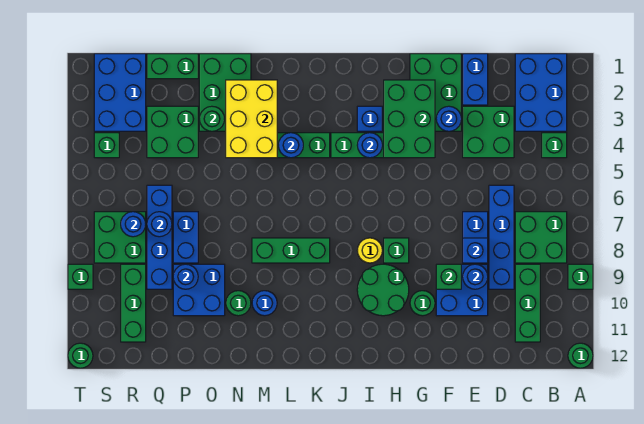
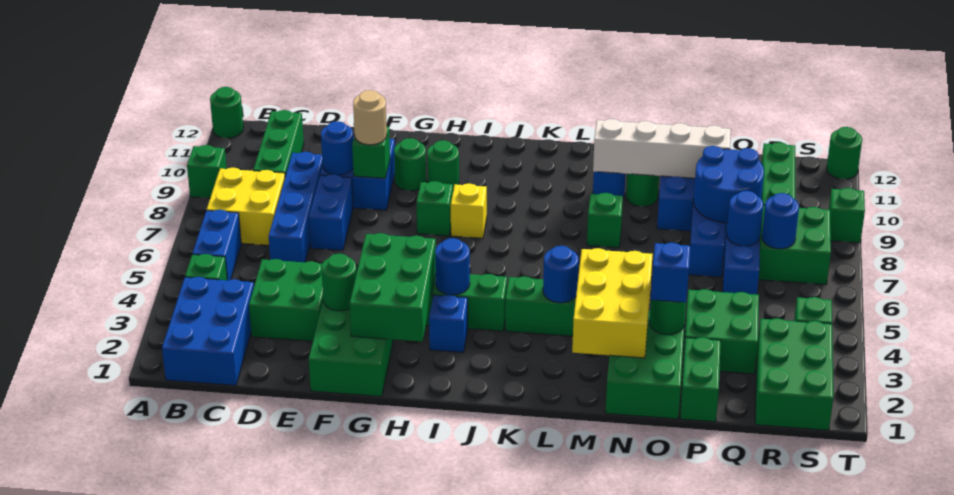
green 2x2 brick [515,212,567,263] -> yellow 2x2 brick [207,168,285,245]
blue 1x2 brick [463,54,488,105] -> blue 1x2 brick moved to [192,210,241,280]
blue 1x1 brick [463,238,488,263] -> blue 1x1 brick moved to [651,243,690,302]
blue 1x1 round brick [436,106,461,131] -> green 1x1 round brick [322,254,356,311]
none -> tan 1x1 round brick [353,90,387,145]
green 2x2 round brick [357,264,409,316] -> green 1x1 round brick [427,140,459,190]
yellow 1x1 round brick [357,238,382,263] -> yellow 1x1 brick [451,184,487,238]
green 1x3 brick [252,238,330,263] -> green 1x1 brick [587,193,623,248]
none -> white 1x4 brick [593,119,731,178]
green 1x2 brick [147,54,198,79] -> green 1x2 brick turned to [680,337,721,422]
blue 1x1 round brick [173,264,198,289] -> blue 2x2 round brick [693,146,764,223]
blue 2x3 brick [94,54,146,131] -> green 2x3 brick [755,318,833,430]

